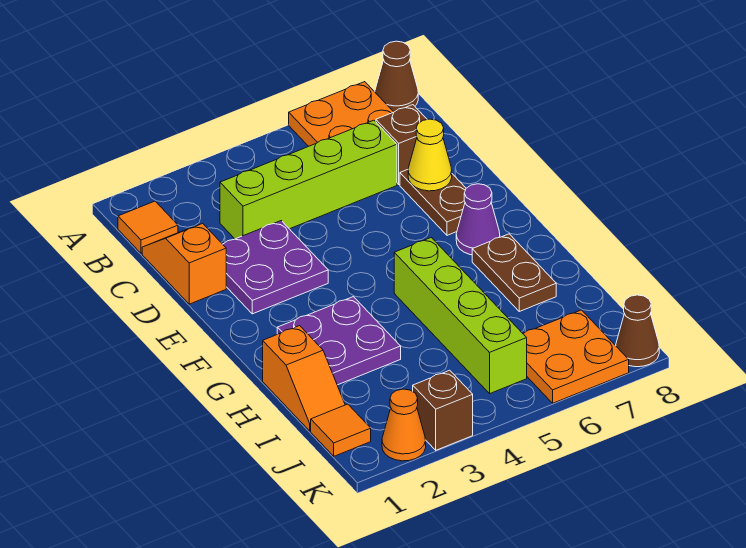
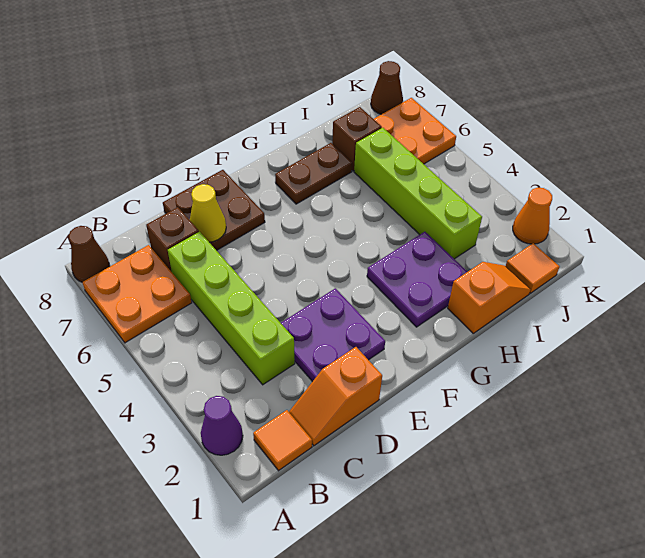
brown 1x2 plate [400,170,466,235] -> brown 2x2 plate [163,170,265,250]
purple 1x1 cone [456,184,500,255] -> purple 1x1 cone moved to [201,396,243,455]
lime 1x4 brick [394,237,527,393] -> lime 1x4 brick turned to [354,128,482,259]
brown 1x1 brick [413,370,473,450] -> brown 1x1 brick moved to [332,107,382,171]

